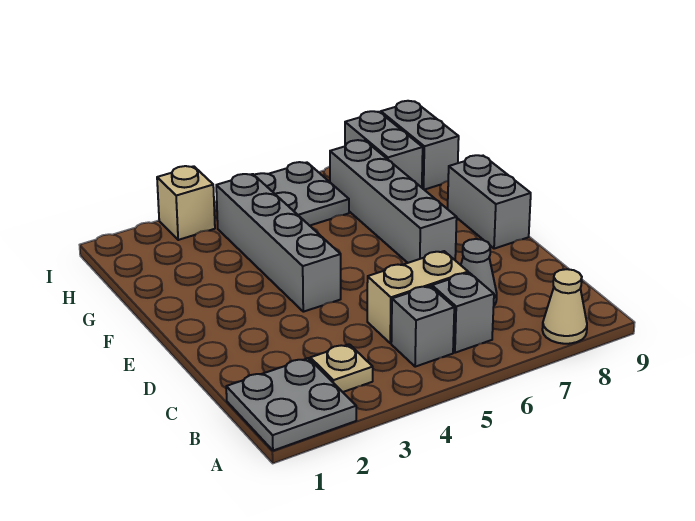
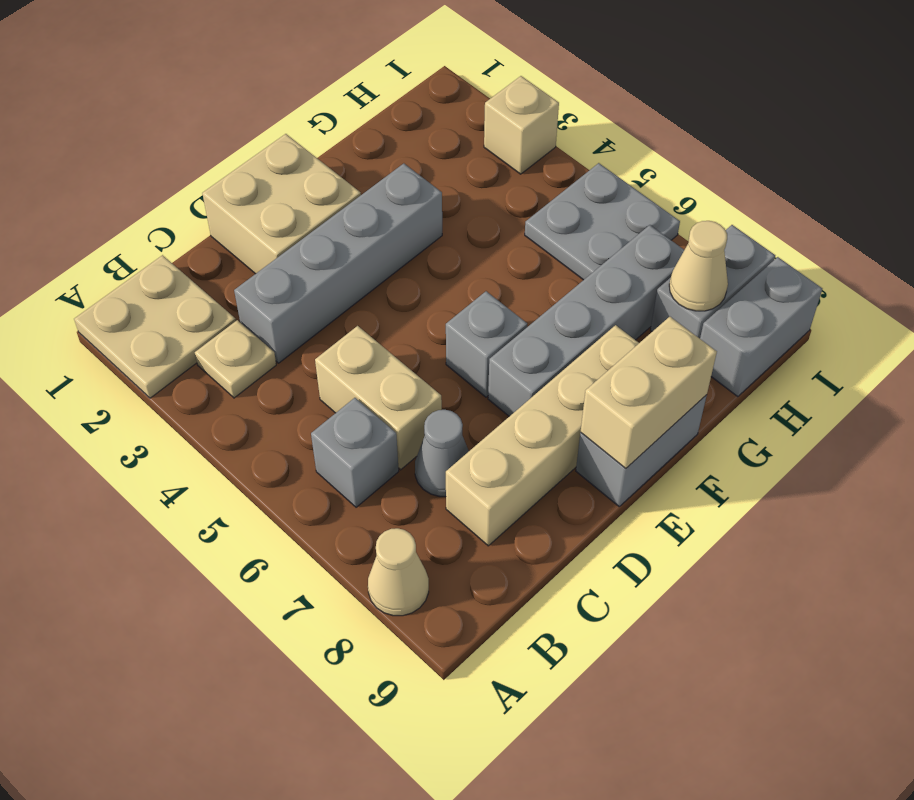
grey 2x2 plate [226,358,356,451] -> tan 2x2 plate [74,255,236,398]
grey 1x1 brick [391,286,454,367] -> grey 1x1 brick moved to [446,291,527,397]
none -> tan 1x4 brick [446,325,639,546]
none -> tan 2x2 brick [202,134,361,274]
grey 1x4 brick [216,174,341,312] -> grey 1x4 brick moved to [234,163,442,363]
none -> tan 1x2 brick [581,317,717,468]
none -> tan 1x1 cone [669,221,728,311]

